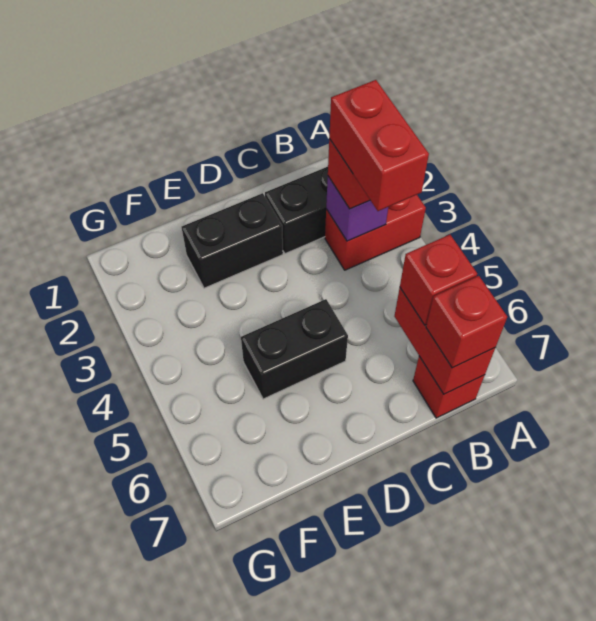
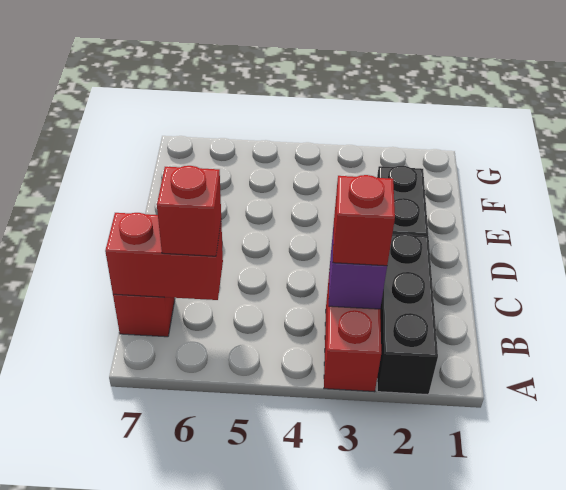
red 1x2 brick [329,80,429,211] -> none
red 1x1 brick [426,276,507,368] -> none
black 1x2 brick [241,299,348,399] -> none

